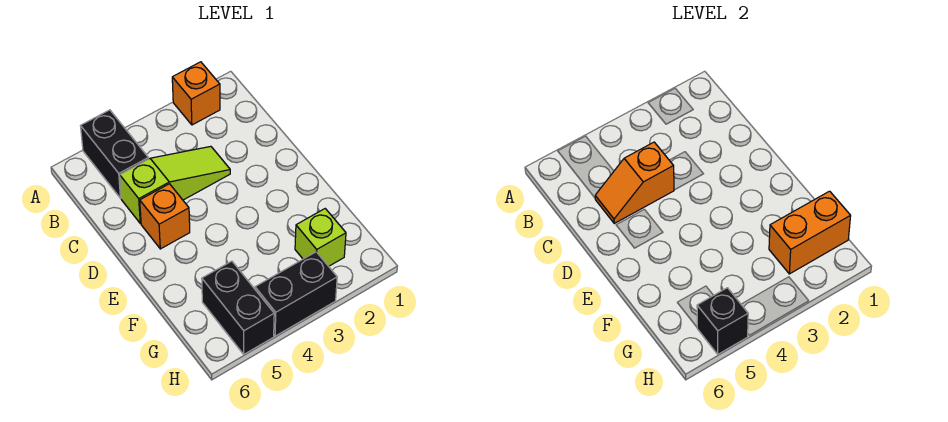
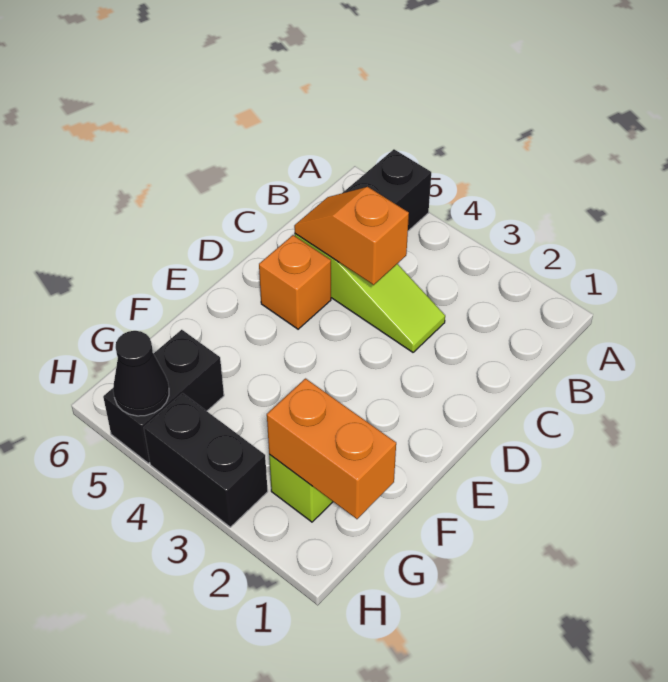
orange 1x1 brick [172,62,220,125] -> none
black 1x1 brick [697,288,748,354] -> black 1x1 cone [113,331,169,416]

